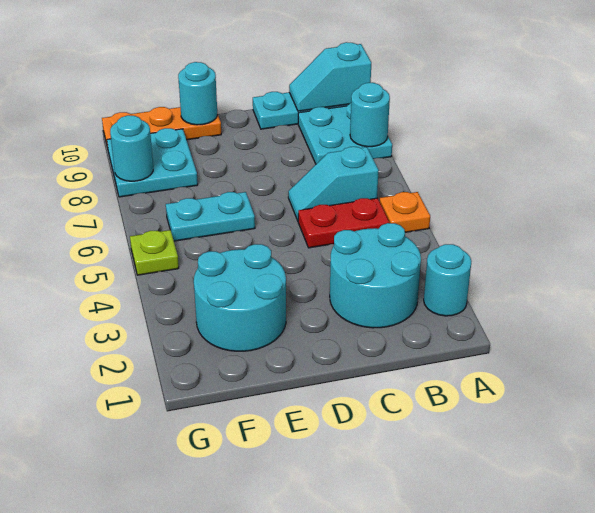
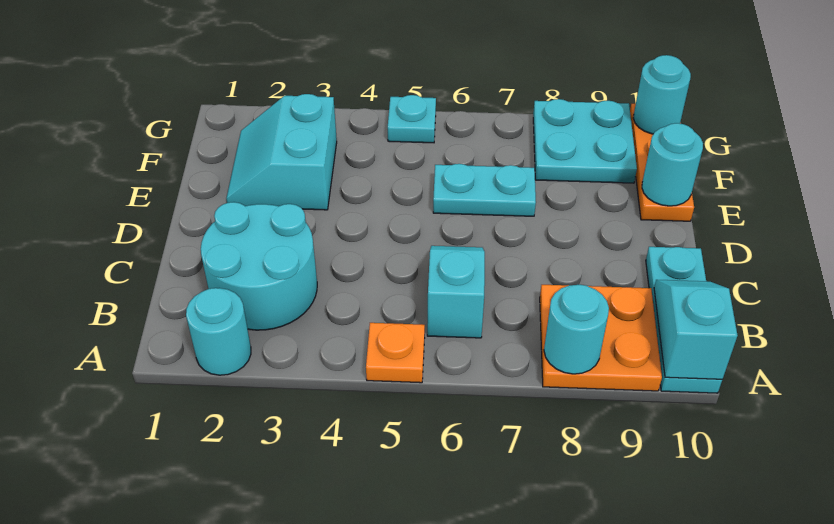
cyan 2x2 plate [298,103,392,164] -> orange 2x2 plate [540,285,662,391]
red 1x2 plate [298,198,390,248] -> none
cyan 2x2 round brick [194,244,286,351] -> cyan 2x2 slope [226,94,337,210]
cyan 1x2 plate [166,192,255,241] -> cyan 1x2 plate turned to [433,164,536,216]
lime 1x1 plate [130,230,179,275] -> cyan 1x1 plate [388,95,436,143]
cyan 1x1 round brick [110,115,153,181] -> cyan 1x1 round brick moved to [633,55,691,134]

